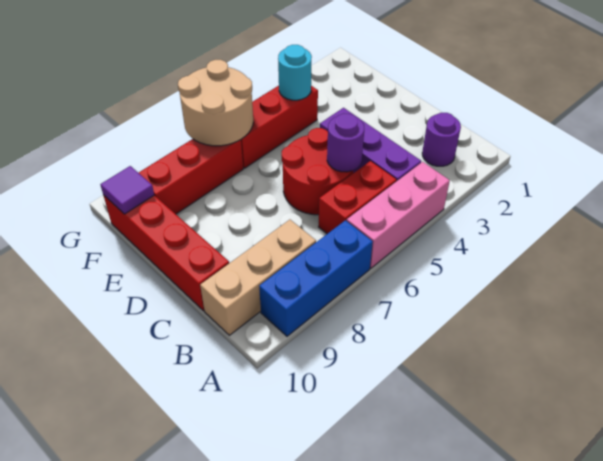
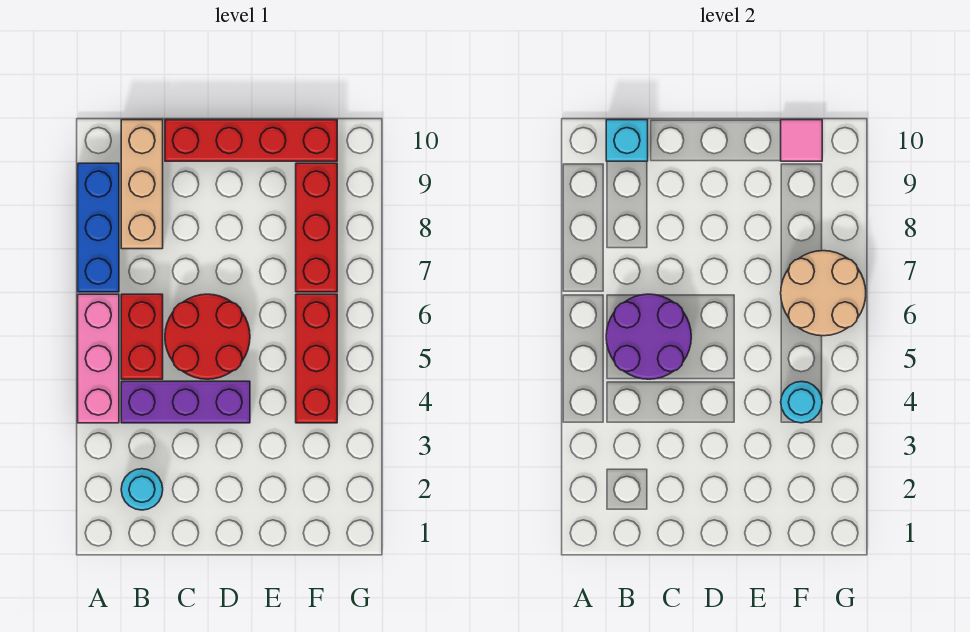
purple 1x1 round brick [422,113,461,166] -> cyan 1x1 round brick [121,469,163,510]
none -> cyan 1x1 brick [606,120,648,161]
purple 1x1 round brick [327,113,364,172] -> purple 2x2 round brick [606,294,691,379]
purple 1x1 tile [100,166,154,214] -> pink 1x1 tile [781,120,822,161]

